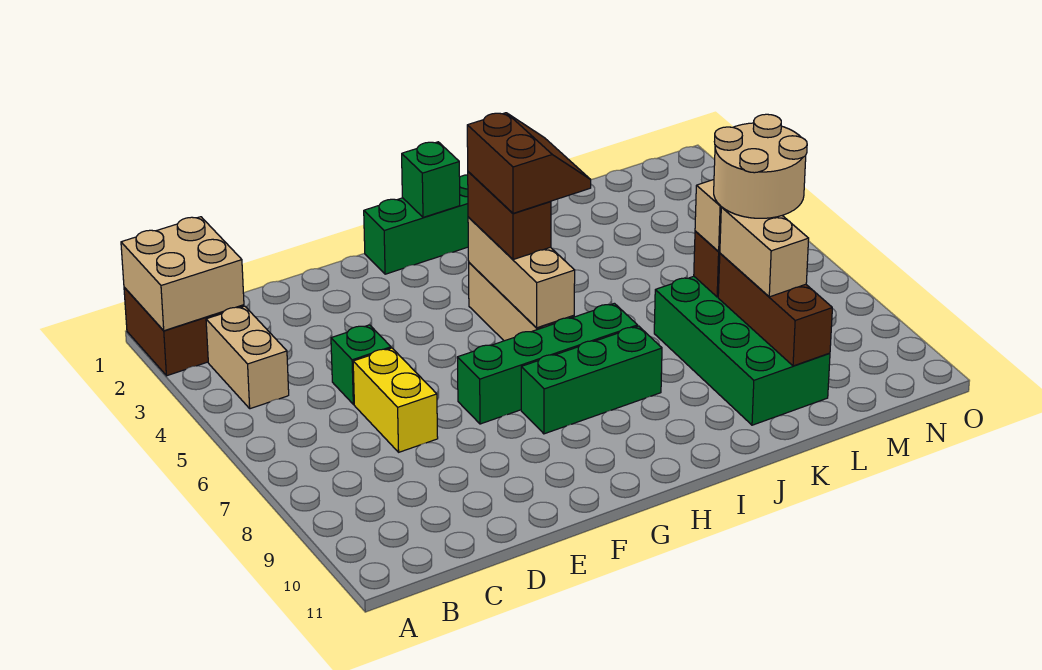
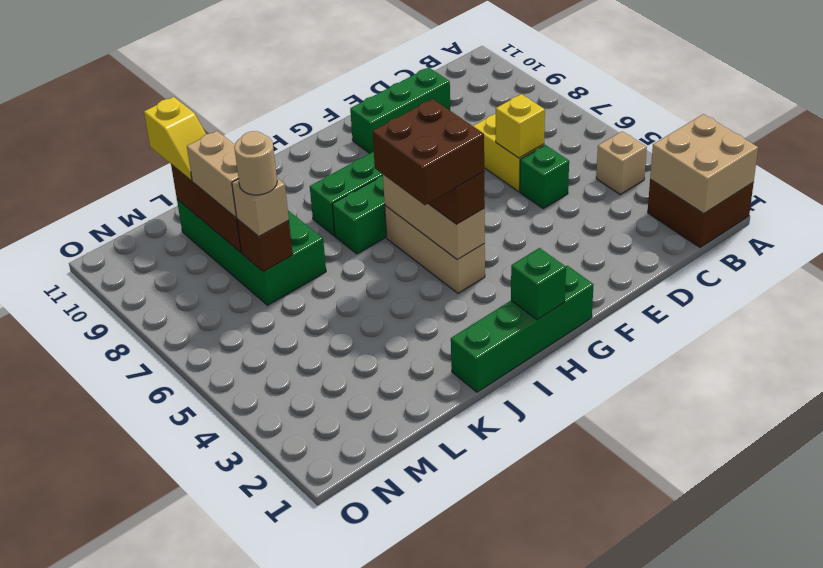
tan 1x2 brick [206,306,289,409] -> tan 1x1 brick [596,131,647,194]
none -> yellow 1x1 brick [496,94,545,158]
none -> green 1x3 brick [350,67,450,153]
brown 2x2 slope [467,113,591,213] -> brown 2x2 brick [372,99,484,205]
tan 2x2 round brick [714,114,807,218] -> tan 1x1 round brick [234,131,277,195]
none -> yellow 1x2 slope [144,97,206,181]

